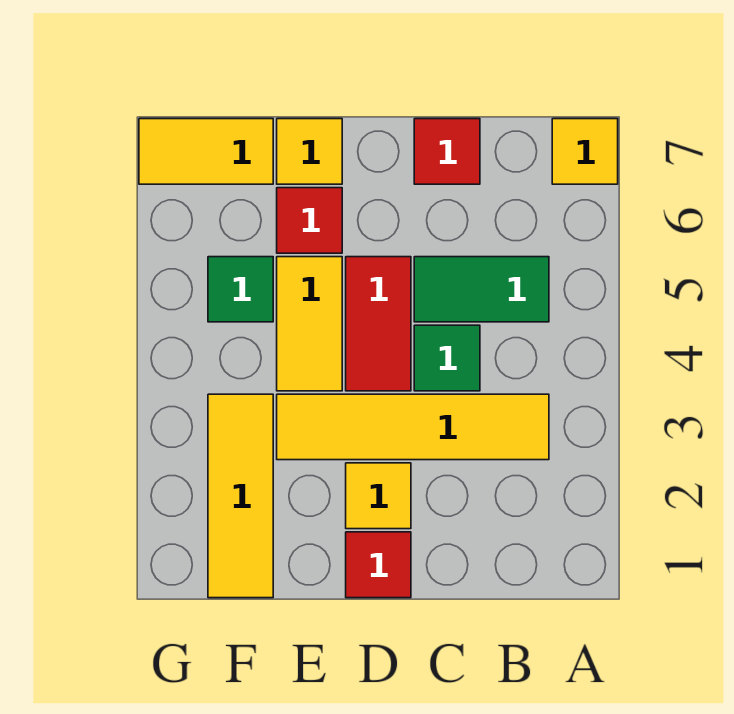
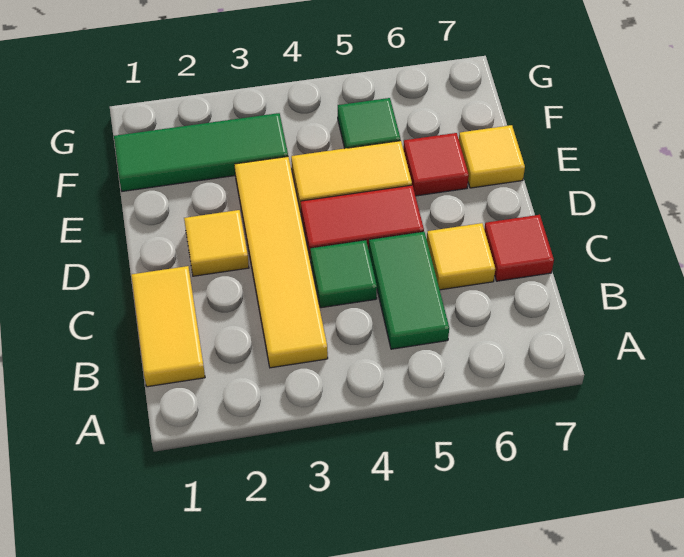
yellow 1x1 tile [552,119,618,184] -> yellow 1x1 tile moved to [427,223,495,290]
red 1x1 tile [346,532,411,598] -> none
yellow 1x3 tile [208,394,273,598] -> green 1x3 tile [114,113,288,191]
yellow 1x2 tile [139,119,273,184] -> yellow 1x2 tile moved to [131,266,205,387]

